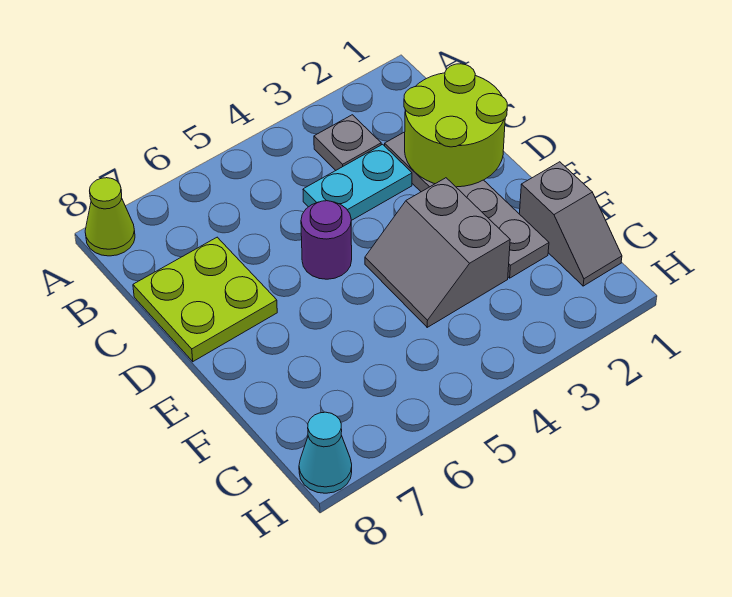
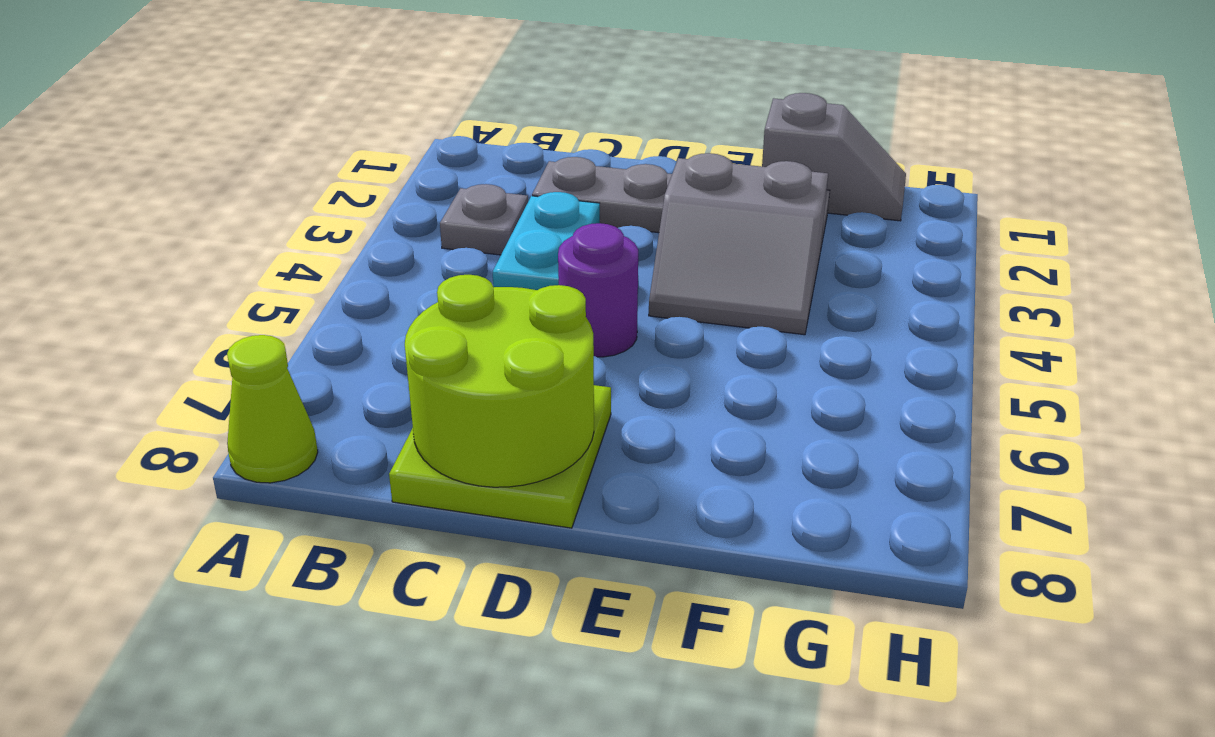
lime 2x2 round brick [404,64,507,187] -> lime 2x2 round brick moved to [405,275,594,487]
cyan 1x1 cone [299,412,352,493] -> none

